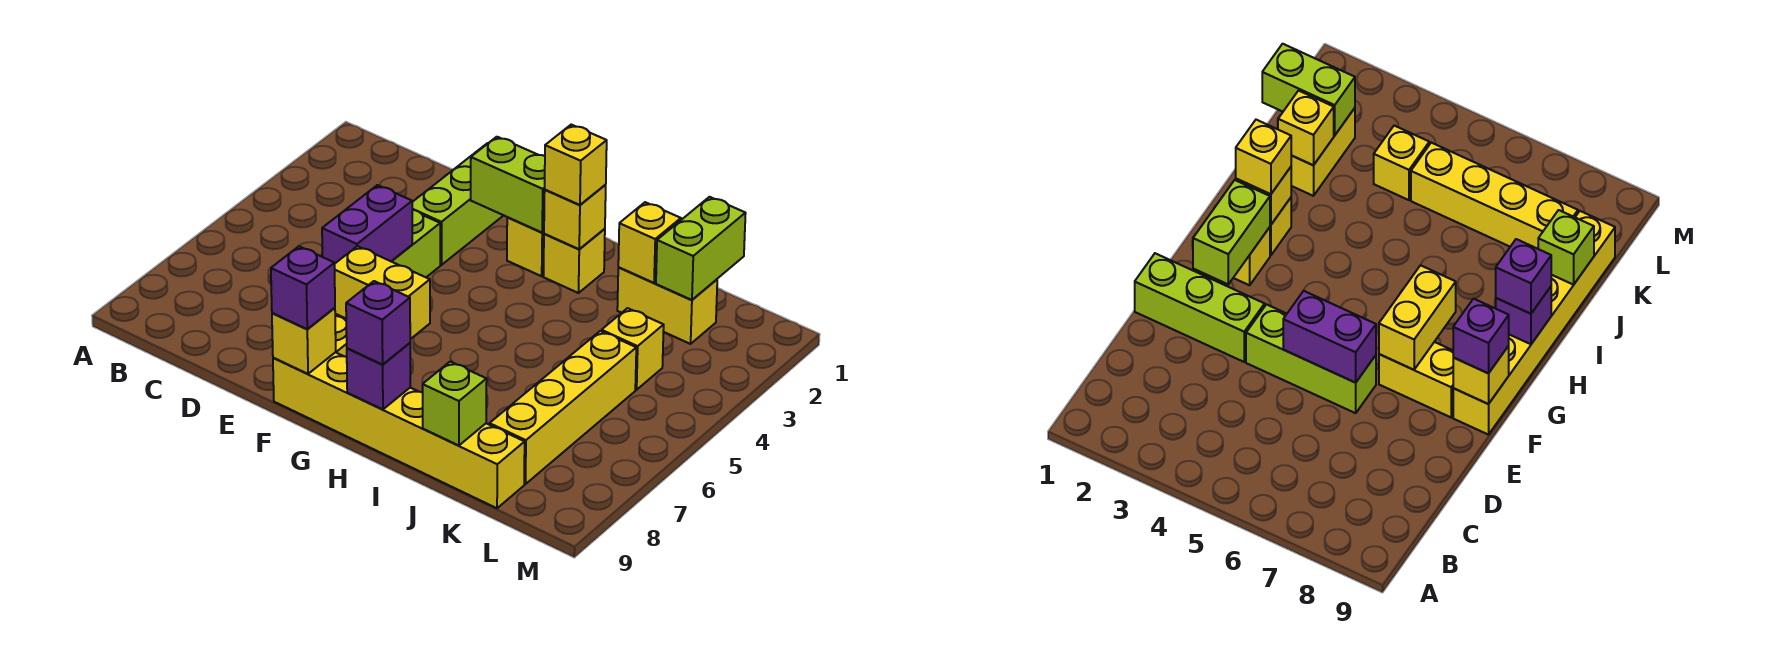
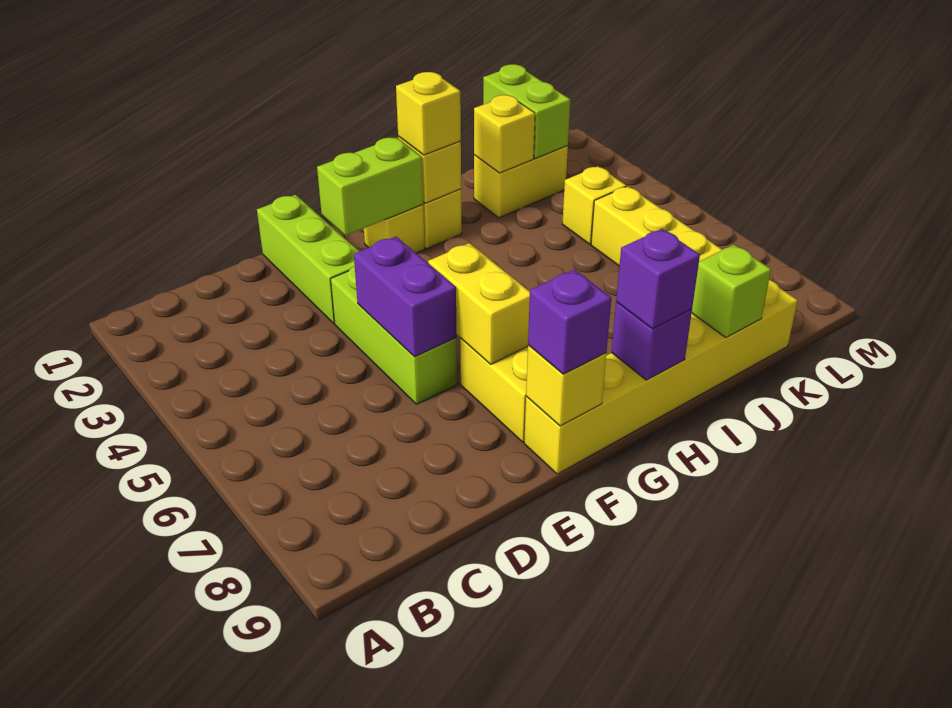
yellow 1x2 brick [335,246,430,339] -> yellow 1x2 brick turned to [428,243,530,365]

